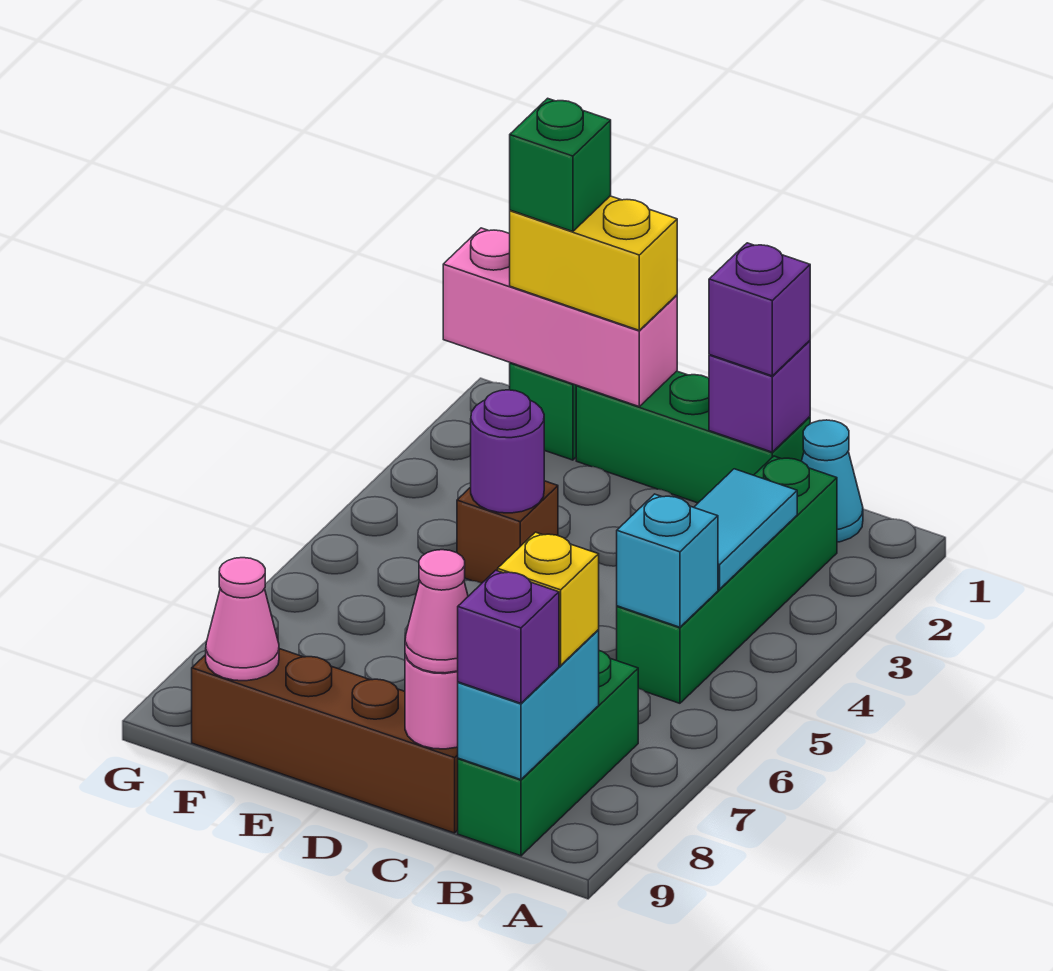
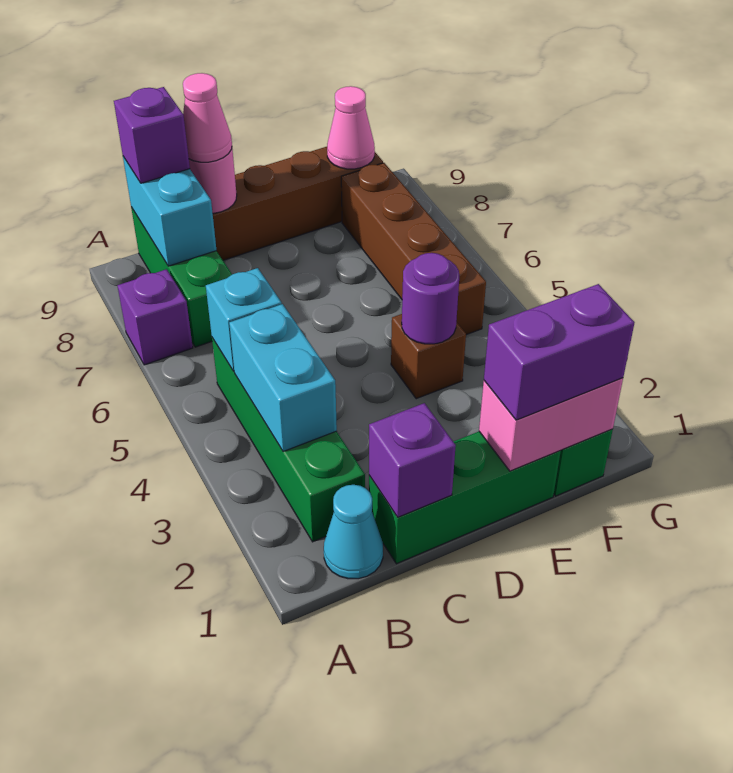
cyan 1x2 tile [694,469,797,589] -> cyan 1x2 brick [229,304,337,452]
yellow 1x1 brick [498,532,599,665] -> none
purple 1x1 brick [709,243,810,376] -> purple 1x1 brick moved to [117,269,193,365]
pink 1x3 brick [443,228,677,406] -> pink 1x2 brick [479,378,623,471]
yellow 1x2 brick [510,196,677,330] -> purple 1x2 brick [484,284,635,420]
green 1x1 brick [510,98,611,232] -> none
none -> brown 1x4 brick [341,163,486,335]

